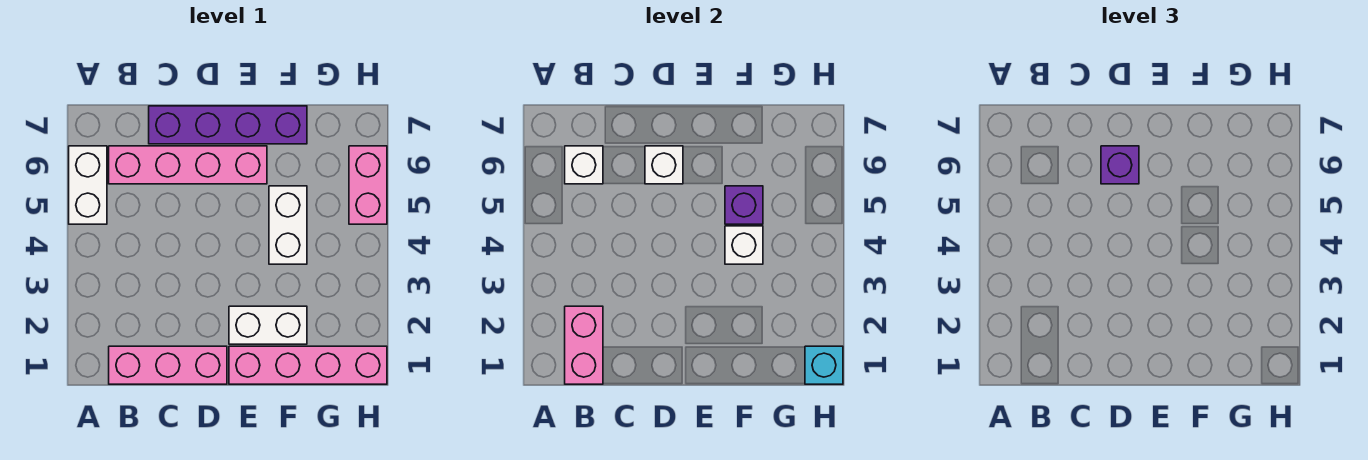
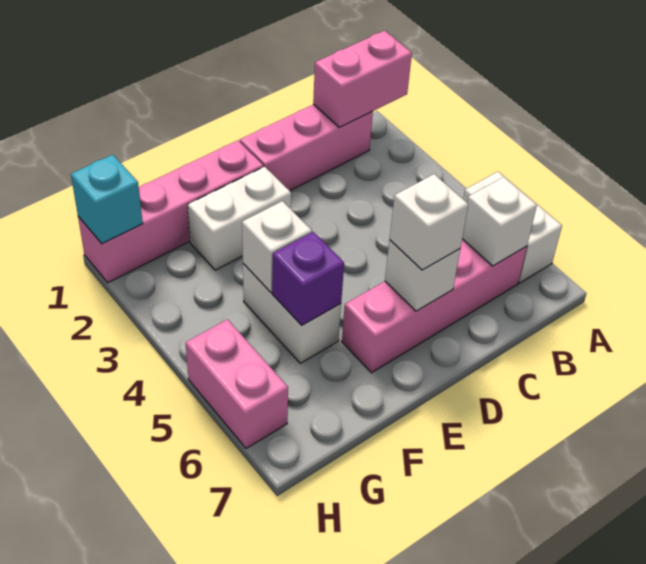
pink 1x2 brick [565,306,603,384] -> pink 1x2 brick turned to [313,31,412,127]
purple 1x4 brick [149,106,307,144] -> none
purple 1x1 brick [1101,146,1139,184] -> white 1x1 brick [390,174,468,270]

